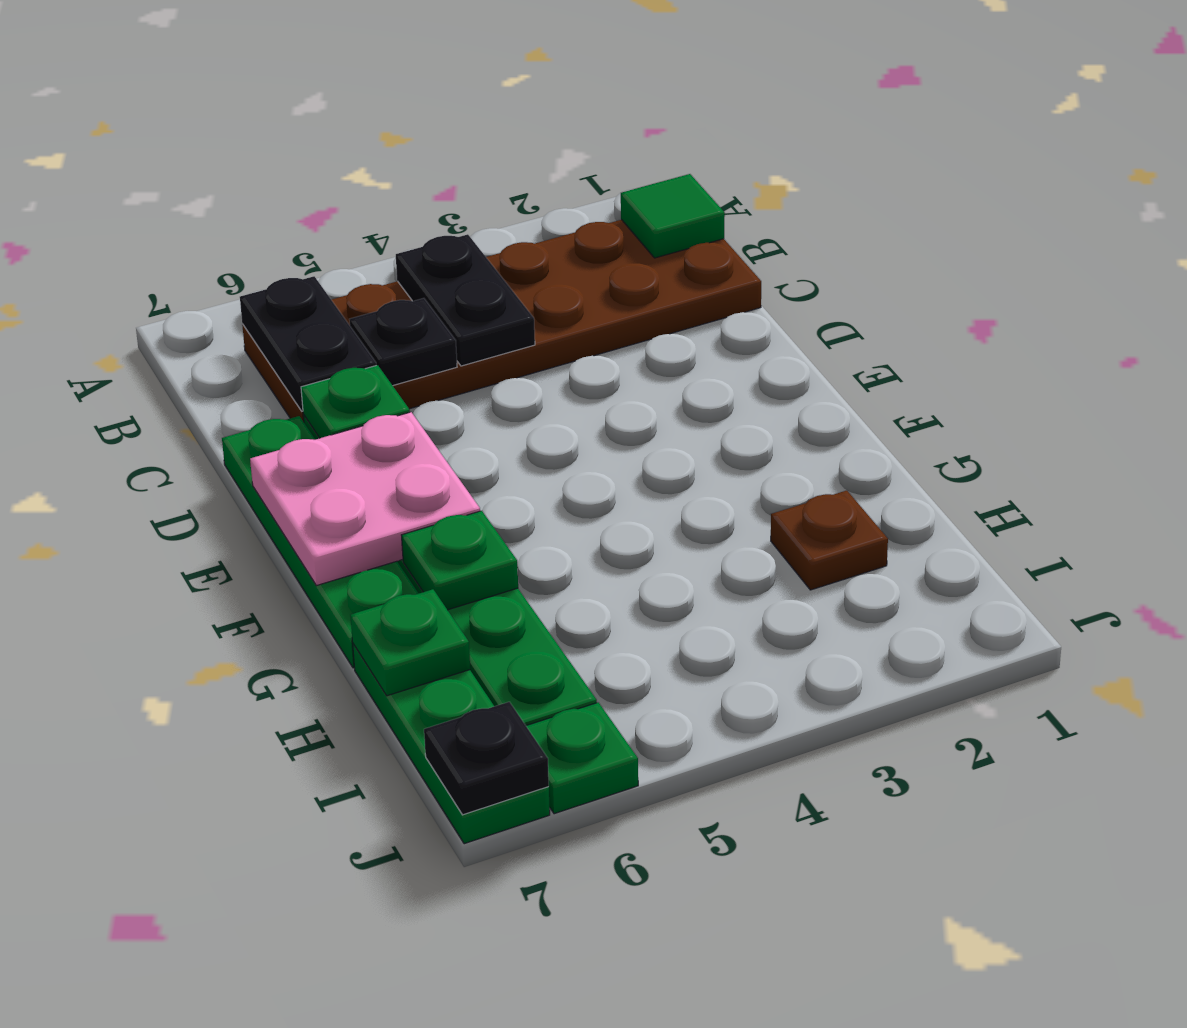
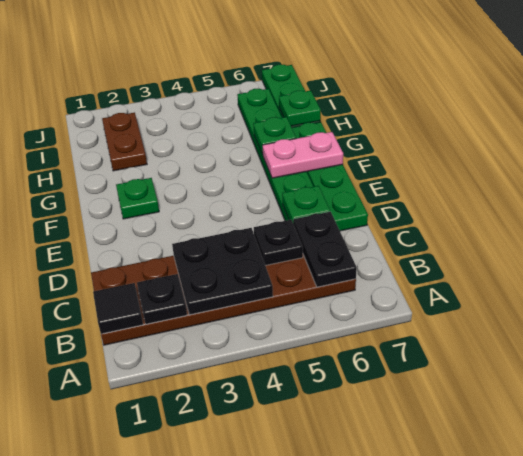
green 1x1 tile [621,174,725,258] -> black 1x1 tile [93,283,143,334]
black 1x2 plate [396,234,535,366] -> black 2x2 plate [172,228,273,315]
pink 2x2 plate [250,412,480,586] -> pink 1x2 plate [263,132,343,178]
brown 1x1 plate [771,491,888,590] -> brown 1x2 plate [102,113,147,171]
green 1x1 plate [526,702,638,814] -> green 1x1 plate moved to [116,178,159,219]
black 1x1 plate [424,702,549,815] -> black 1x1 plate moved to [137,274,187,324]

